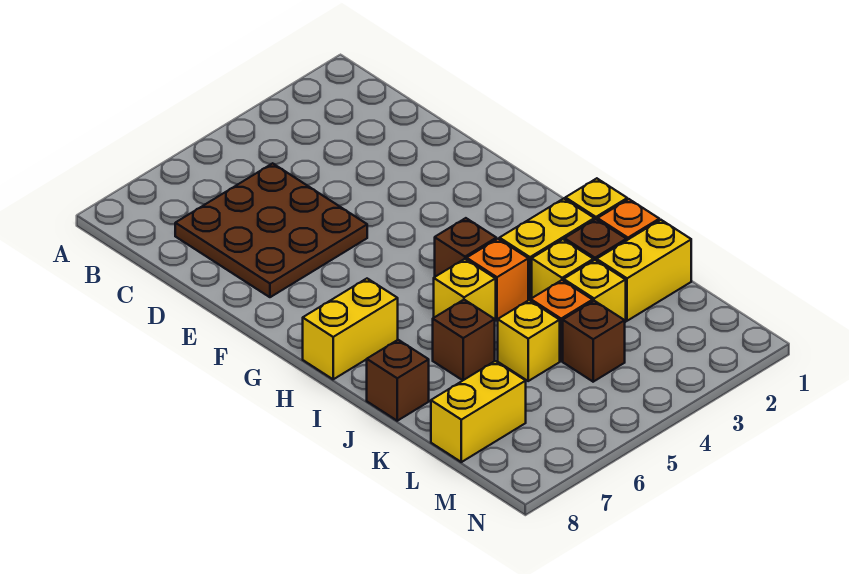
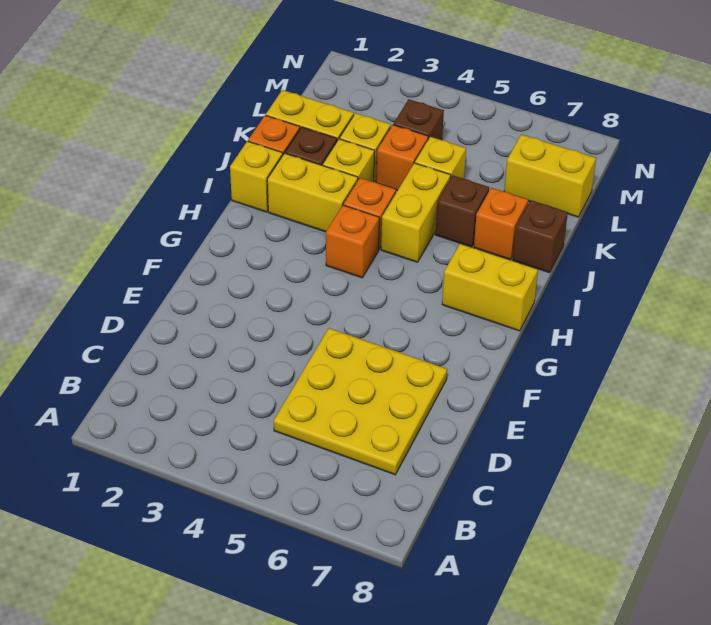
brown 3x3 plate [175,163,367,297] -> yellow 3x3 plate [274,328,447,475]
brown 1x1 brick [435,218,496,277] -> orange 1x1 brick [326,205,379,278]
yellow 1x1 brick [434,259,496,321] -> yellow 1x2 brick [381,163,451,262]
none -> orange 1x1 brick [474,188,528,260]

